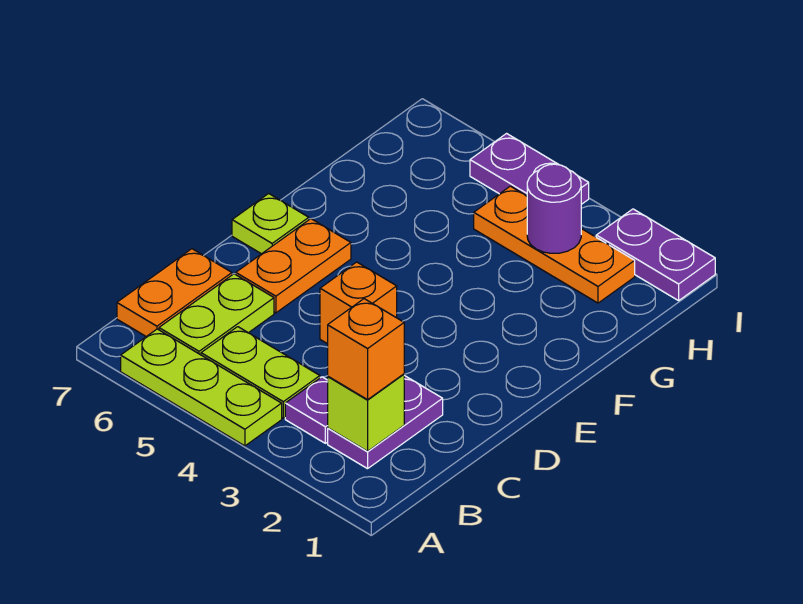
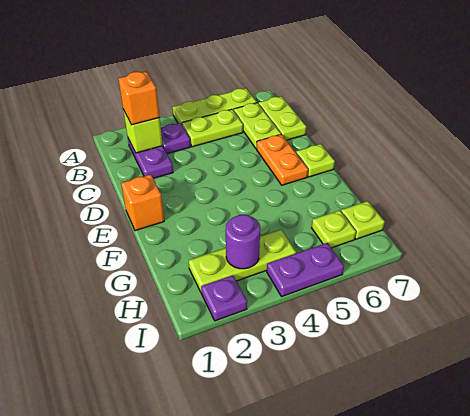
orange 1x2 plate [117,249,232,337] -> lime 1x2 plate [259,96,306,140]
orange 1x1 brick [320,262,397,344] -> orange 1x1 brick moved to [121,174,164,231]
orange 1x3 plate [474,186,635,303] -> lime 1x3 plate [189,230,296,293]
none -> lime 1x1 plate [312,210,356,248]
none -> lime 1x1 plate [341,201,385,239]
purple 1x2 plate [596,209,715,301] -> purple 1x1 plate [201,275,247,321]

